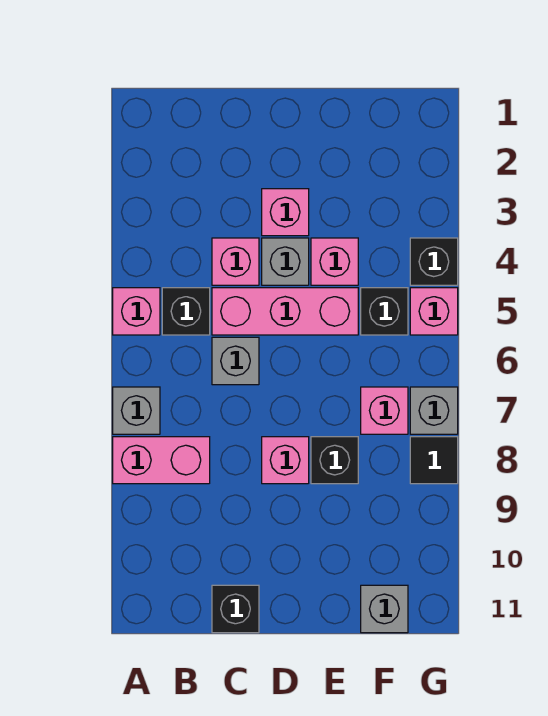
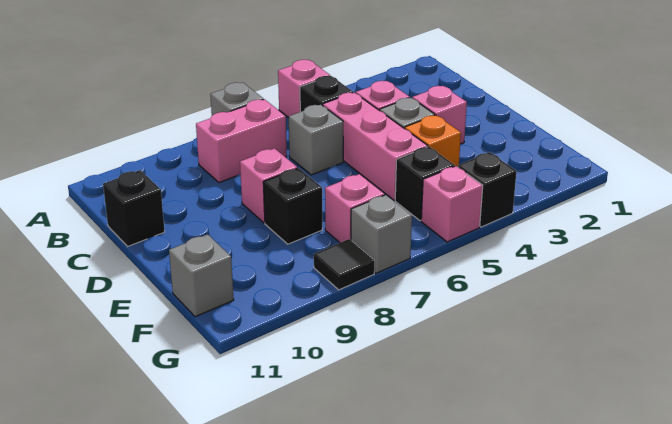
pink 1x2 brick [113,437,210,484] -> pink 1x2 brick turned to [196,99,287,183]
pink 1x1 brick [311,238,358,285] -> orange 1x1 brick [405,115,461,167]

